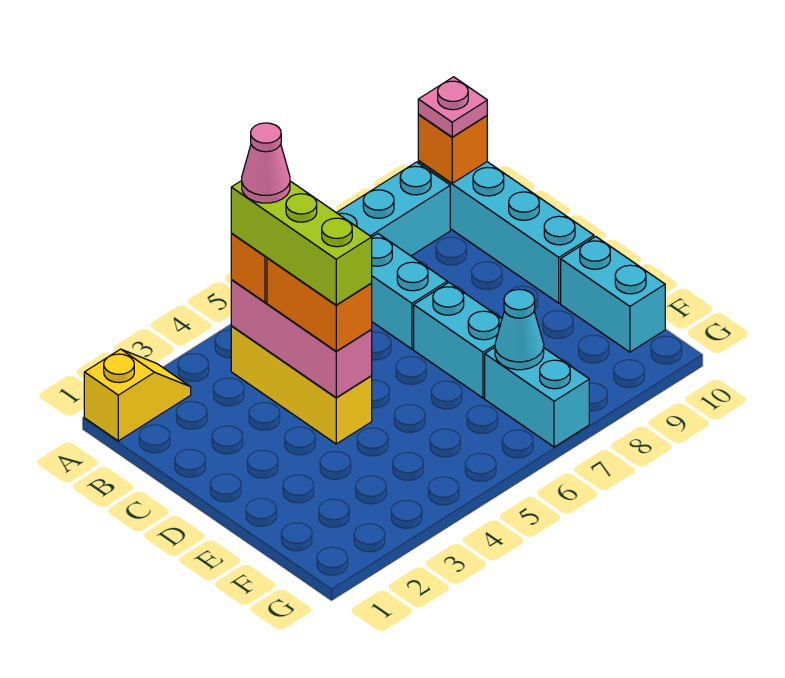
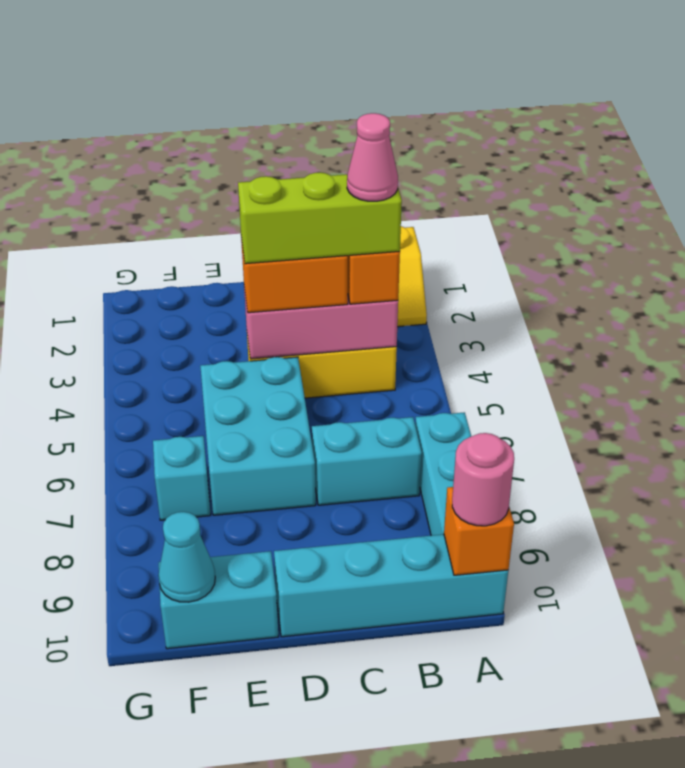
pink 1x1 plate [418,77,487,137] -> pink 1x1 round brick [452,433,514,526]
cyan 1x2 brick [414,283,502,398] -> cyan 2x3 brick [200,357,316,515]
cyan 1x2 brick [485,347,589,447] -> cyan 1x1 brick [153,436,211,520]
cyan 1x1 cone [495,289,544,370] -> cyan 1x1 cone moved to [158,512,215,602]

